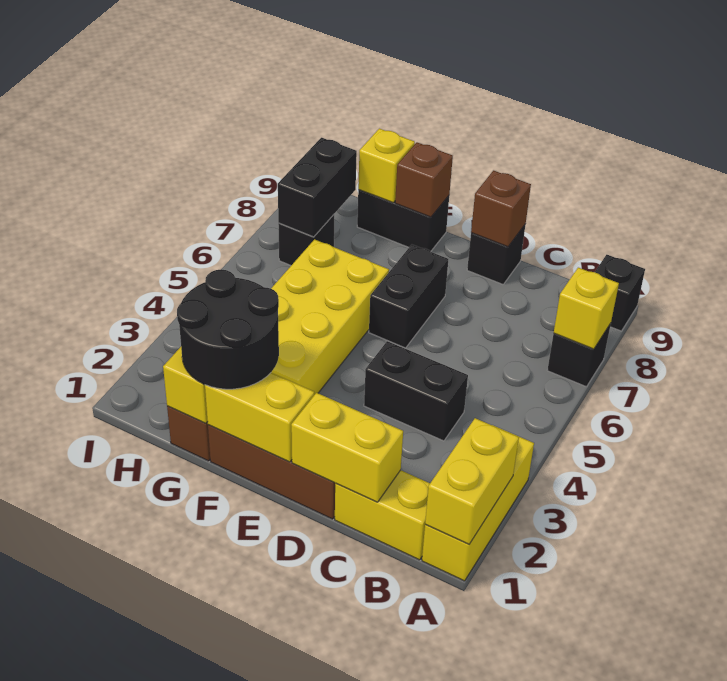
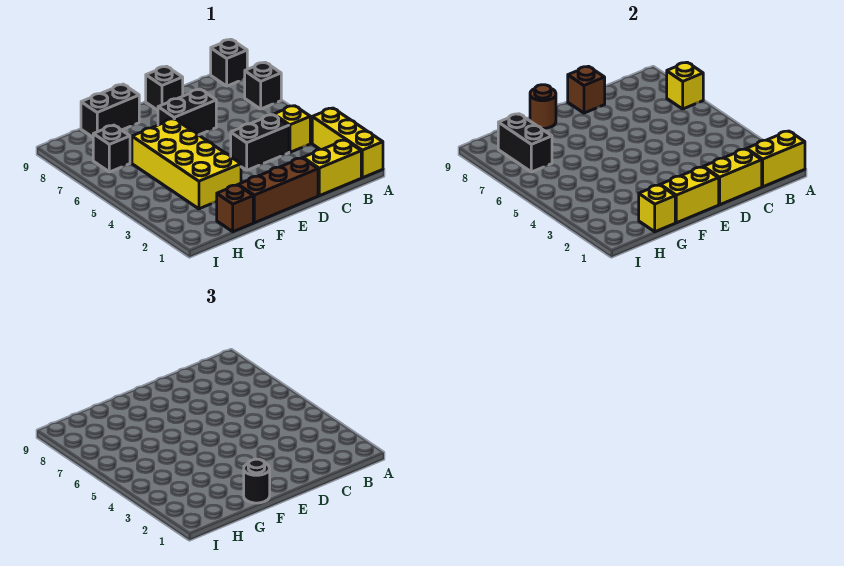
yellow 1x2 brick [425,418,519,544] -> yellow 1x2 brick turned to [747,131,805,187]
black 1x2 brick [369,245,448,348] -> black 1x2 brick turned to [158,89,216,135]
black 2x2 round brick [177,269,279,389] -> black 1x1 round brick [244,459,270,503]
brown 1x1 brick [395,142,453,217] -> brown 1x1 round brick [530,85,556,128]
yellow 1x1 brick [358,129,415,203] -> yellow 1x1 brick moved to [274,106,310,152]

